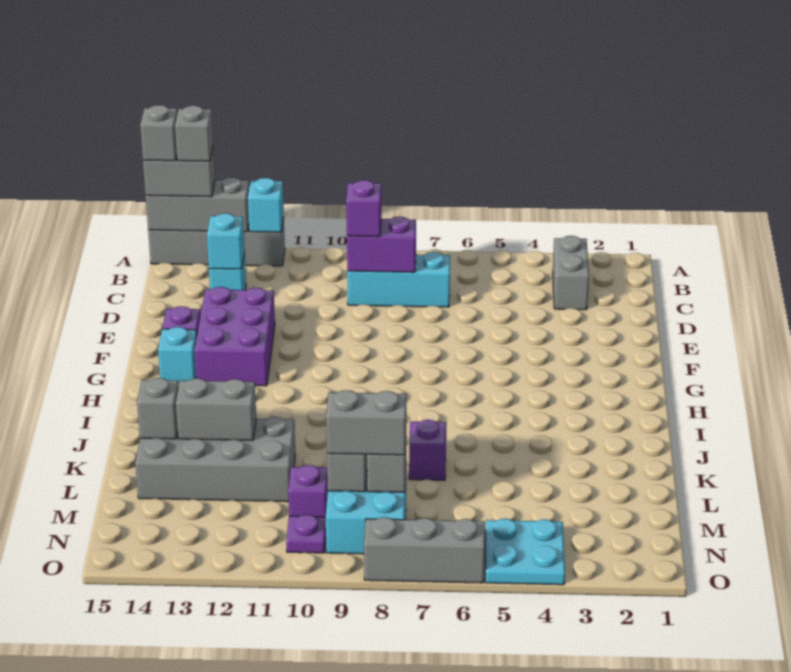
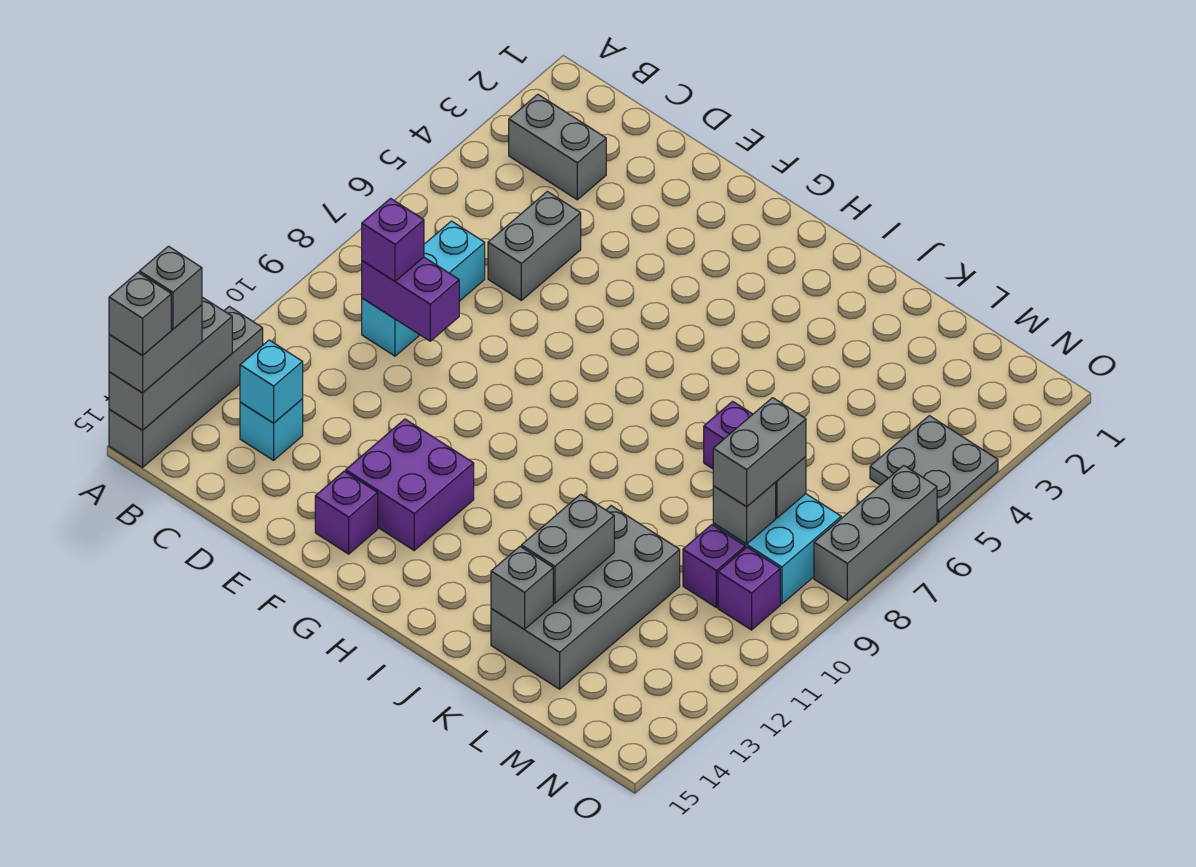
cyan 1x1 brick [248,178,284,232] -> none
purple 1x2 brick [347,216,416,272] -> purple 1x2 brick turned to [362,257,459,341]
none -> grey 1x2 brick [488,191,581,300]
purple 2x3 brick [195,287,275,386] -> purple 2x2 brick [346,419,474,550]
cyan 1x1 brick [158,327,197,384] -> none
cyan 2x2 plate [485,519,565,585] -> grey 2x2 plate [870,416,998,522]
purple 1x1 plate [286,515,326,553] -> purple 1x1 brick [718,547,780,630]

